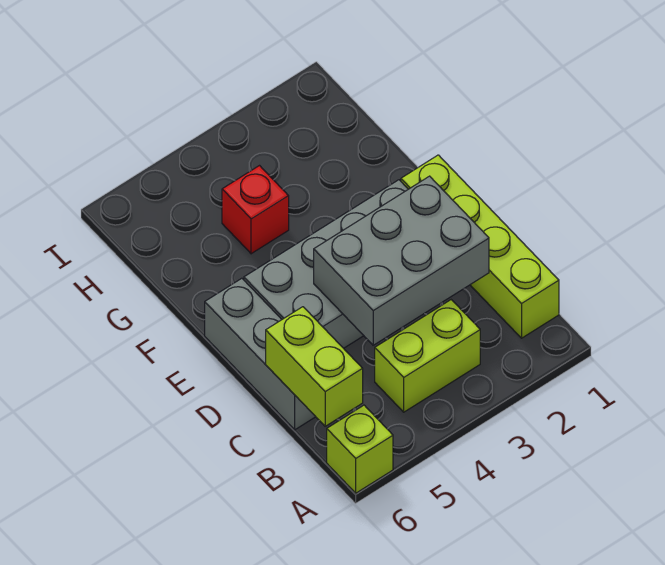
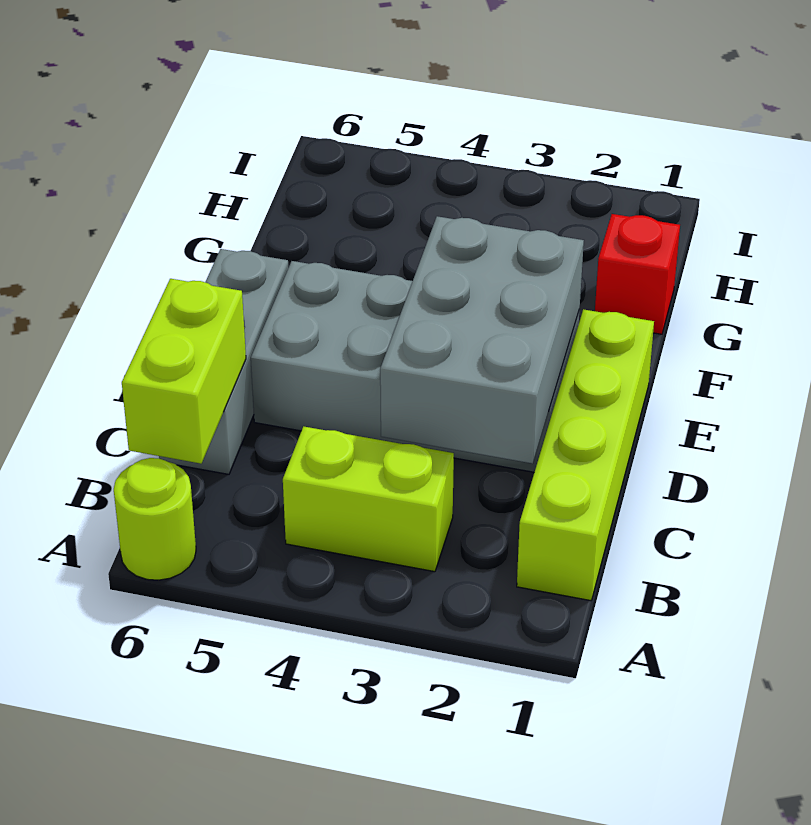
lime 1x1 brick [327,405,393,493] -> lime 1x1 round brick [114,458,196,580]
grey 2x3 brick [314,176,489,345] -> grey 2x3 brick turned to [380,216,584,464]
red 1x1 brick [222,166,289,254] -> red 1x1 brick moved to [595,214,680,334]

